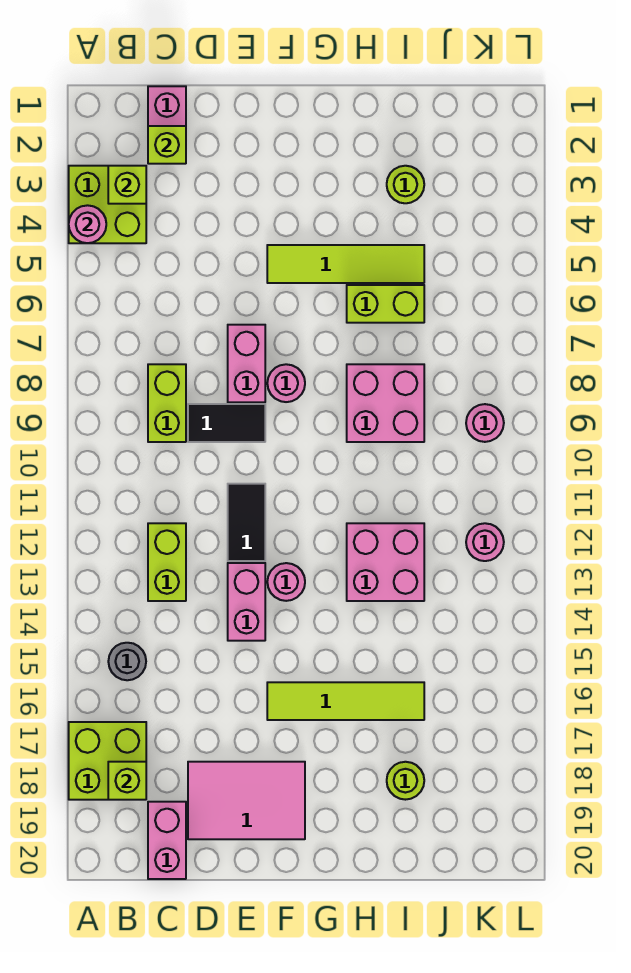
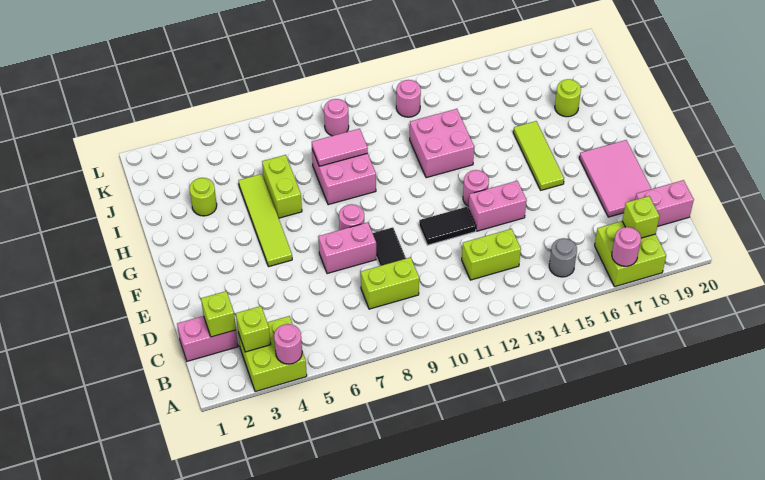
none -> pink 1x1 round brick [612,227,641,266]
lime 1x4 tile [267,682,424,720] -> lime 1x3 tile [513,121,564,190]
none -> pink 1x2 tile [312,129,368,166]

